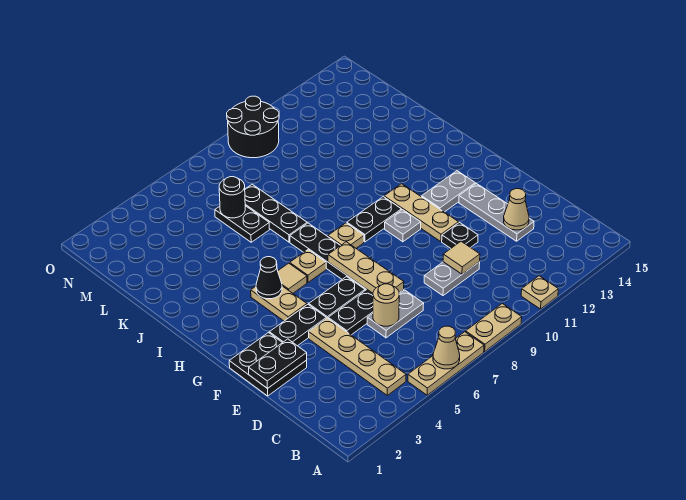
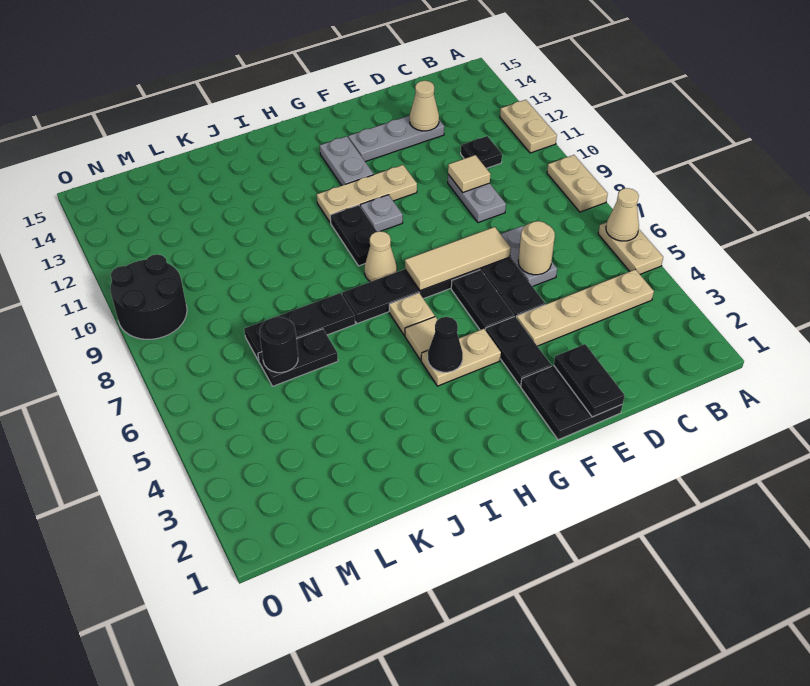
tan 1x3 plate [408,332,484,395] -> tan 1x2 plate [598,222,663,274]
tan 1x1 plate [521,276,558,309] -> tan 1x2 plate [500,100,557,153]
tan 1x3 plate [328,242,404,293] -> tan 1x3 tile [405,227,511,291]
black 1x1 plate [442,223,478,248] -> black 1x1 plate moved to [461,136,502,168]
tan 1x1 plate [328,223,364,248] -> tan 1x1 cone [365,231,397,282]

